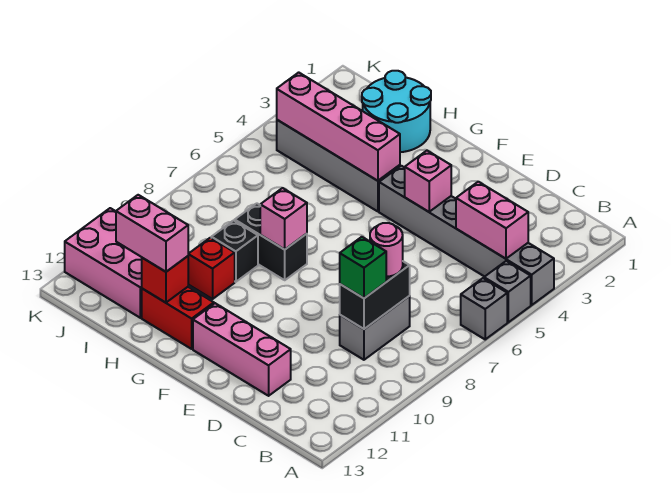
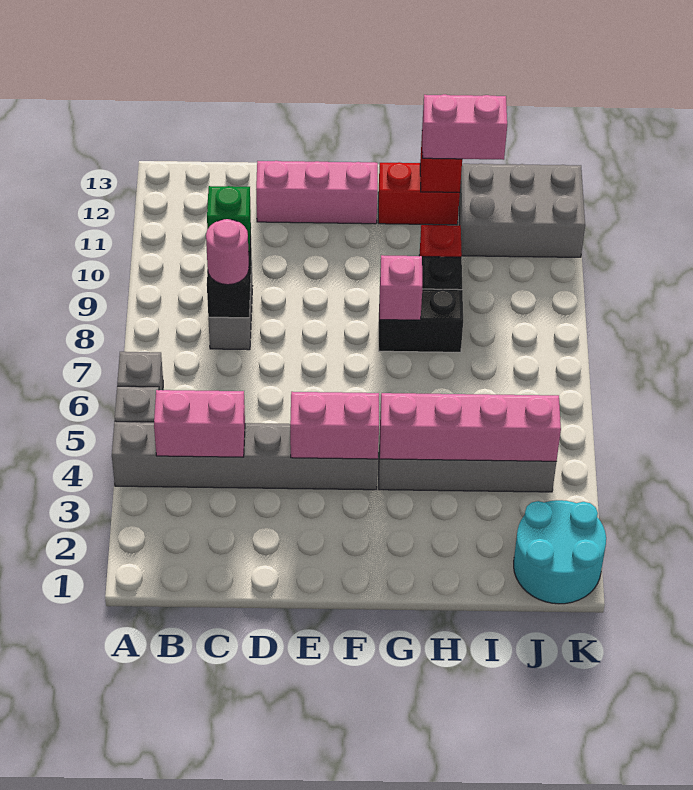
pink 1x1 brick [405,151,451,212] -> pink 1x2 brick [290,392,379,459]
cyan 2x2 round brick [362,71,431,152] -> cyan 2x2 round brick moved to [514,500,606,604]
pink 2x3 brick [65,208,142,318] -> grey 2x3 brick [459,164,585,257]

